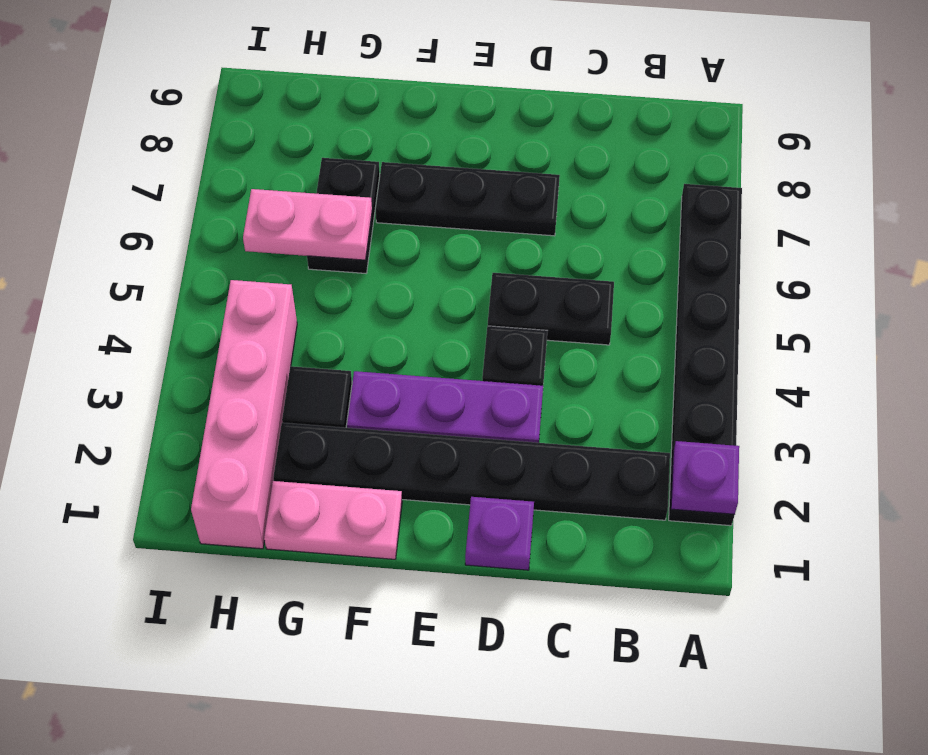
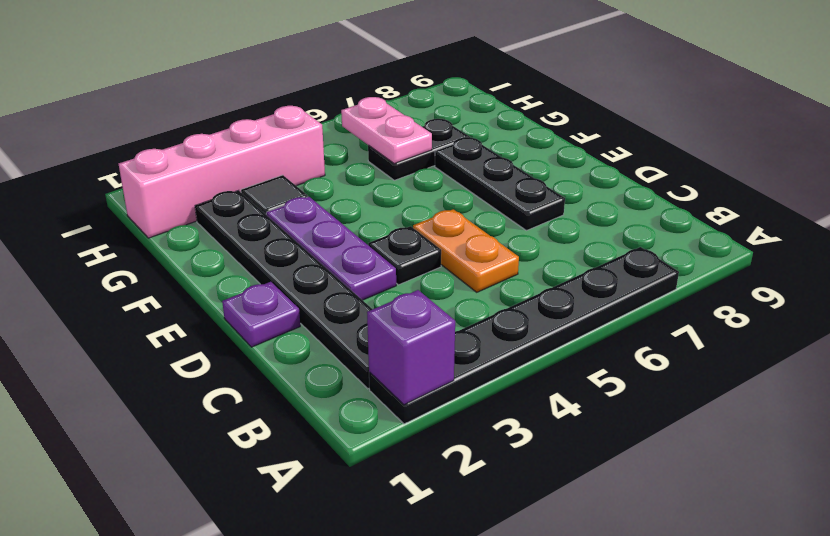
purple 1x1 plate [671,441,739,515] -> purple 1x1 brick [367,290,455,405]
black 1x2 plate [488,273,614,345] -> orange 1x2 plate [413,209,519,292]
pink 1x2 plate [264,481,402,559] -> none

